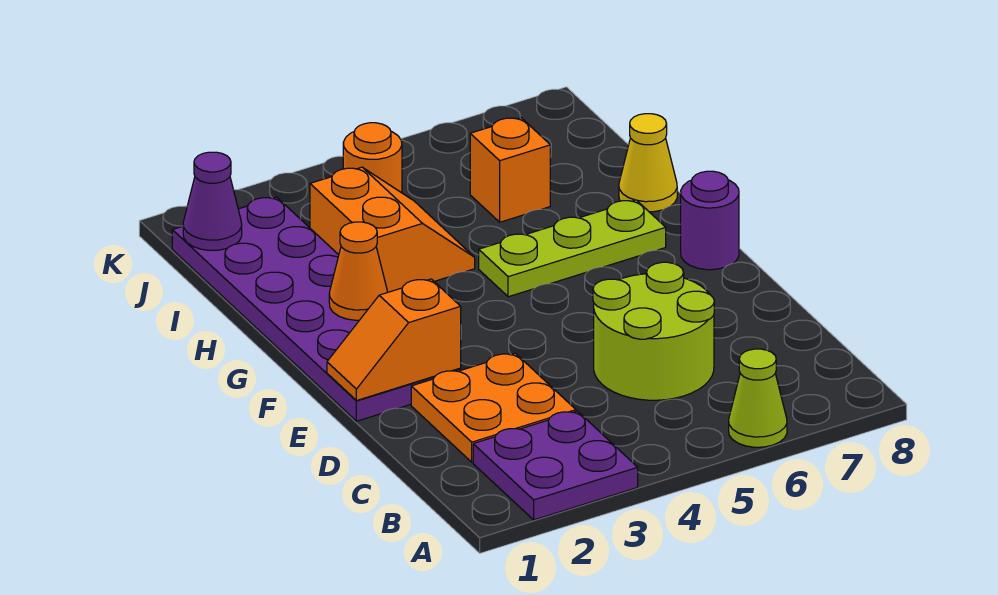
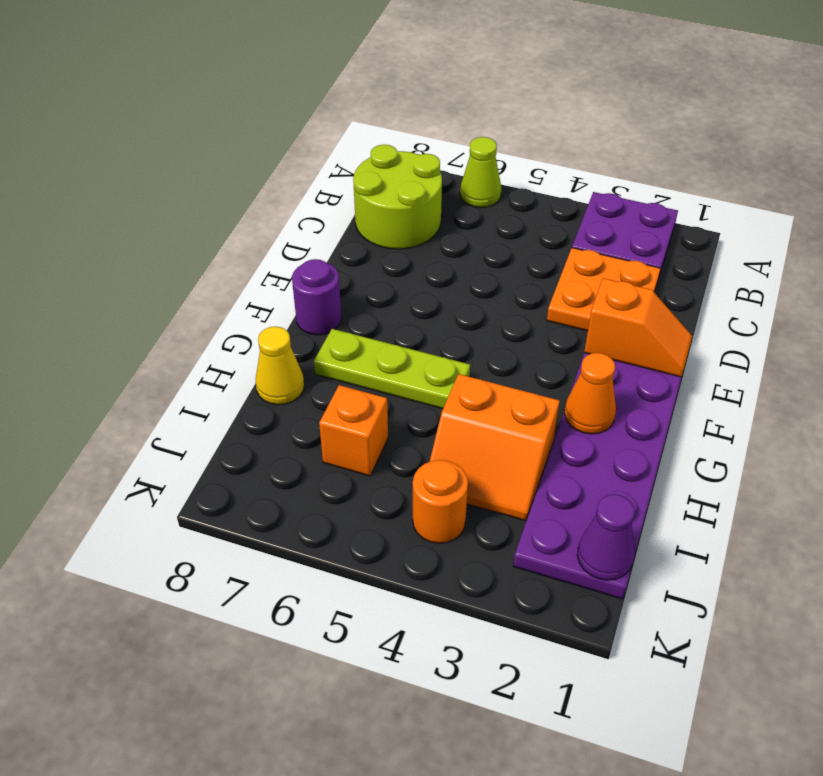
lime 2x2 round brick [593,262,714,400] -> lime 2x2 round brick moved to [353,145,442,249]
orange 2x2 slope [310,167,475,292] -> orange 2x2 slope turned to [429,374,560,521]

